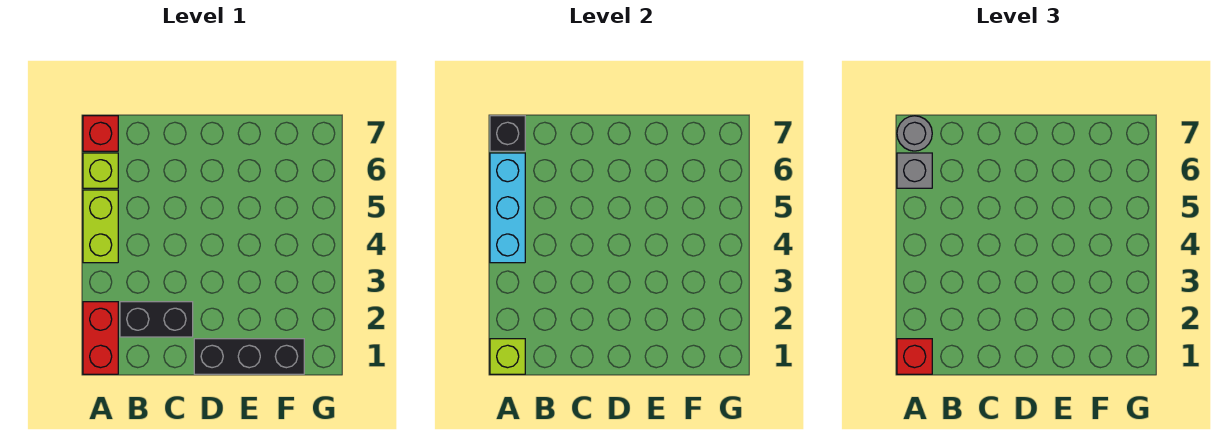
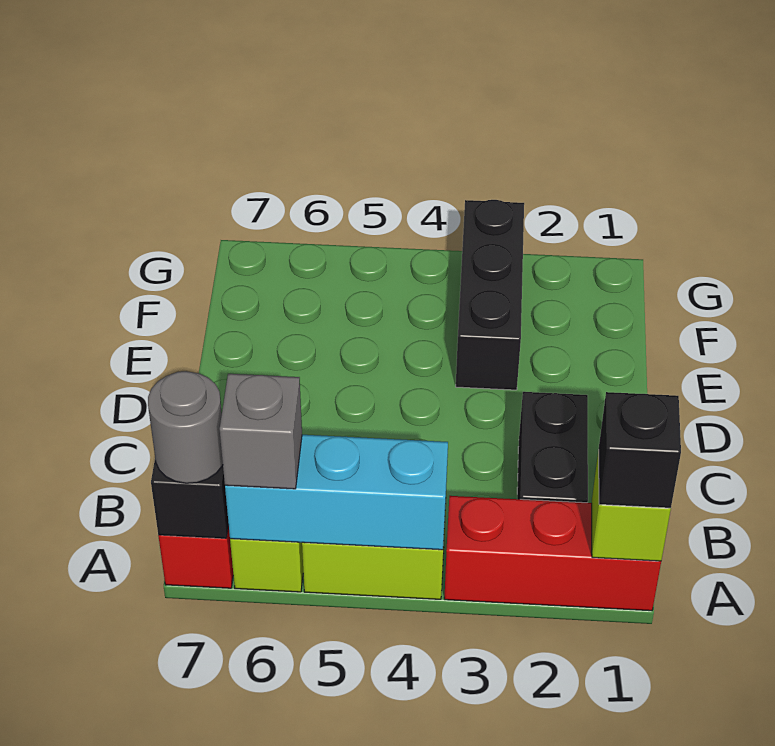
red 1x2 brick [83,302,118,374] -> red 1x3 brick [444,496,661,611]
red 1x1 brick [897,339,932,374] -> black 1x1 brick [598,392,681,508]
black 1x3 brick [194,339,304,374] -> black 1x3 brick moved to [456,200,524,390]

